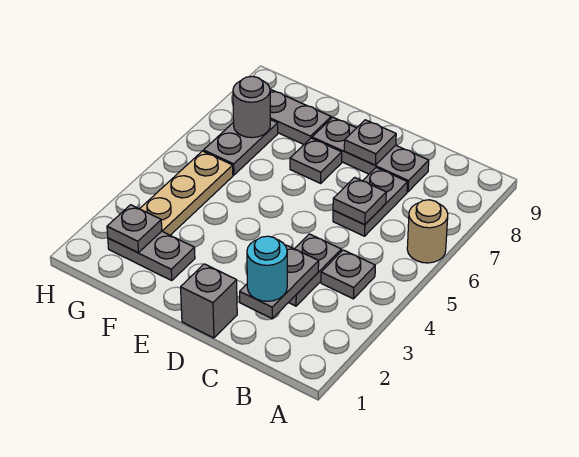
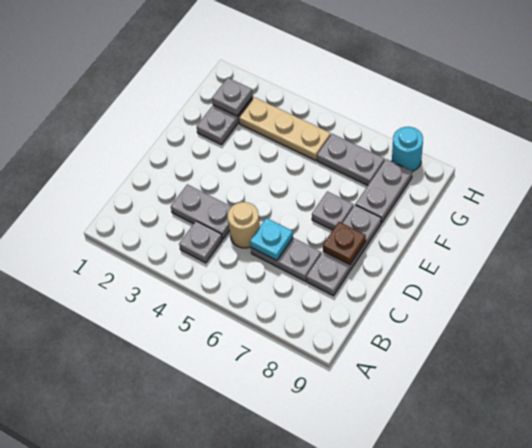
tan 1x1 round brick [407,200,448,263] -> tan 1x1 round brick moved to [228,202,260,248]
grey 1x2 plate [240,245,319,318] -> none
cyan 1x1 round brick [247,236,287,301] -> cyan 1x1 round brick moved to [392,127,423,171]
grey 1x1 plate [333,177,386,225] -> cyan 1x1 plate [250,218,293,261]
grey 1x1 brick [181,264,237,338] -> none
grey 1x1 plate [344,120,396,165] -> brown 1x1 plate [323,222,366,264]
grey 1x1 round brick [233,76,270,138] -> none

